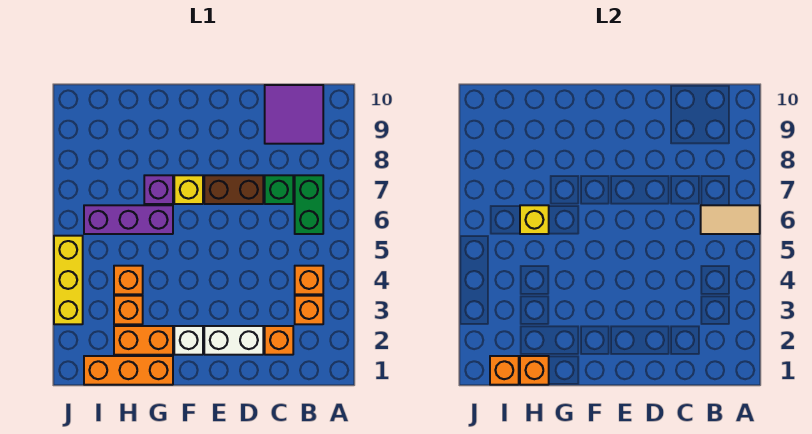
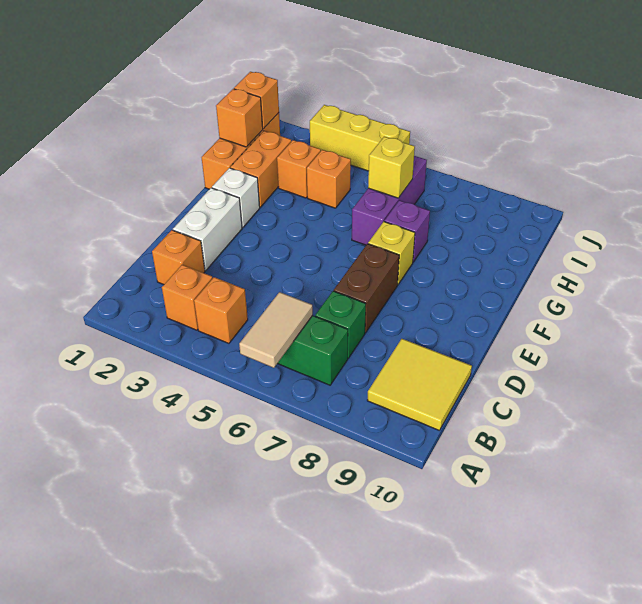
purple 2x2 tile [265,85,323,144] -> yellow 2x2 tile [367,339,472,430]

